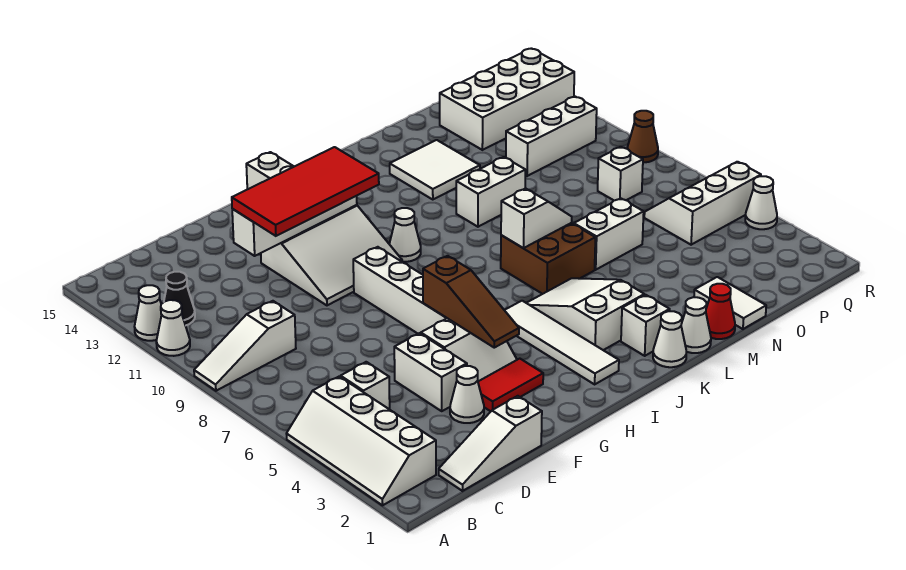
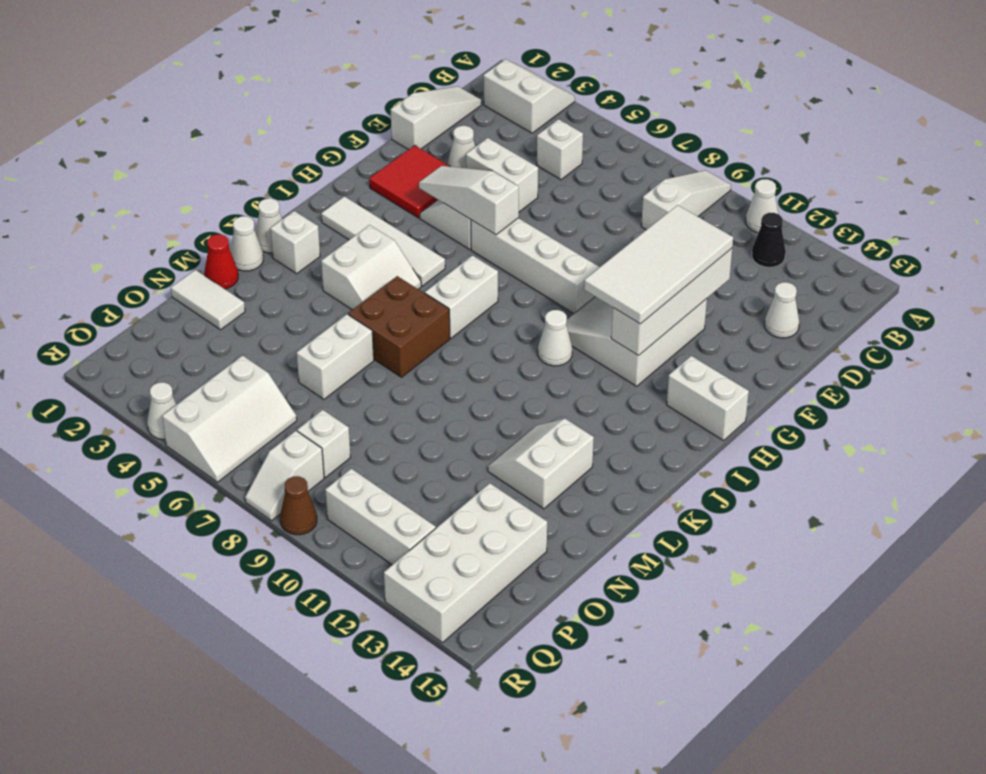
white 2x4 slope [287,376,436,505] -> white 2x2 slope [483,59,575,133]
white 1x1 cone [134,285,162,341] -> white 1x1 cone moved to [765,282,799,338]
red 2x4 tile [232,147,379,236] -> white 2x4 tile [584,205,733,324]
red 1x2 tile [478,359,543,411] -> red 2x2 tile [369,145,450,218]
brown 1x3 slope [423,256,519,348] -> white 1x3 slope [419,166,519,235]
white 2x3 slope [527,278,644,350] -> white 2x2 slope [321,225,421,310]
white 1x2 slope [501,188,572,248] -> white 1x2 slope moved to [245,431,324,521]
white 1x2 brick [456,157,525,227] -> white 1x2 brick moved to [425,255,498,338]
white 2x2 tile [390,140,480,200] -> white 2x2 slope [488,419,594,509]
white 1x3 brick [506,97,597,176] -> white 1x3 brick turned to [325,469,436,565]

